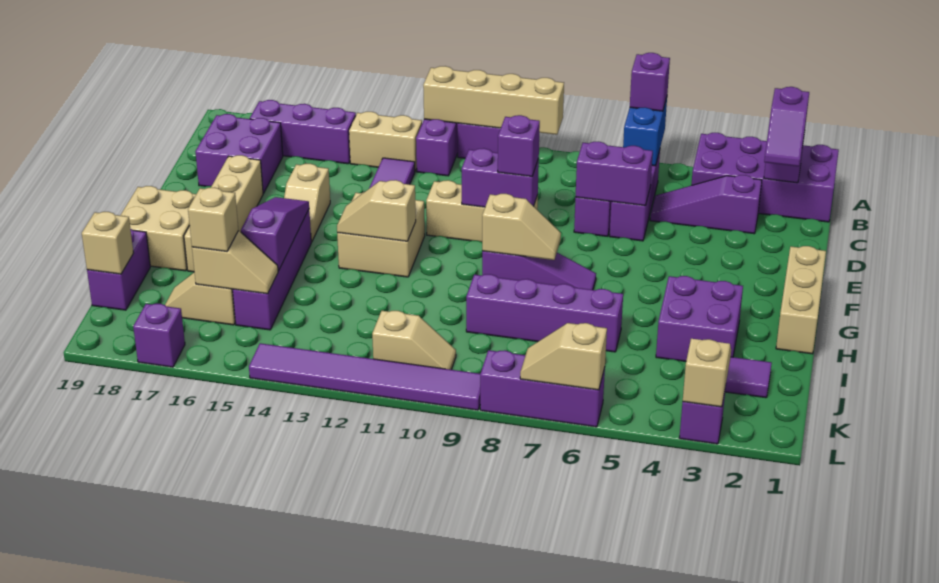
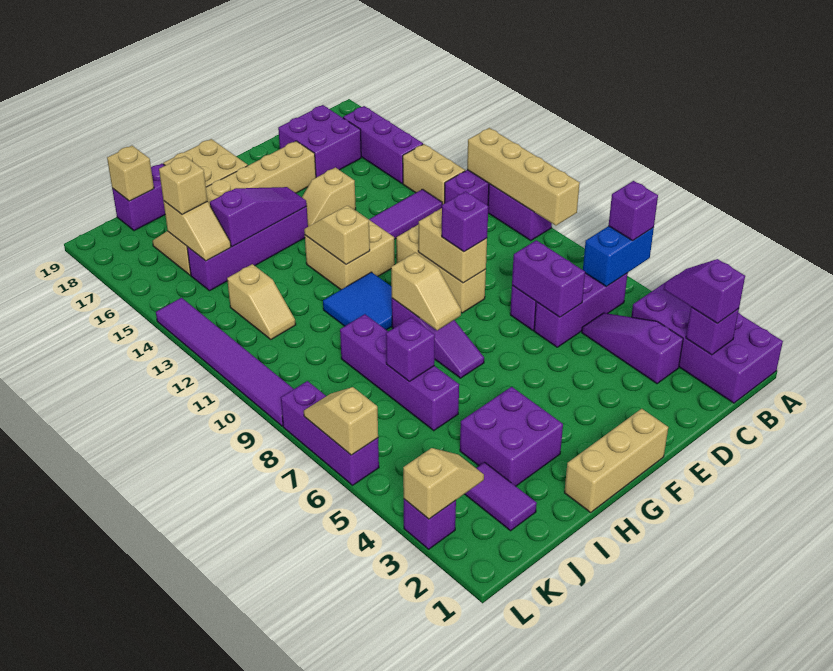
purple 1x2 slope [764,87,809,166] -> purple 1x2 slope turned to [664,259,745,324]
purple 1x2 brick [462,148,539,207] -> tan 1x2 brick [418,208,487,283]
none -> blue 2x2 tile [323,272,392,330]
tan 1x2 slope [372,311,456,370] -> tan 1x2 slope moved to [227,264,296,339]
purple 1x1 brick [133,304,185,367] -> purple 1x1 brick moved to [386,317,435,381]

